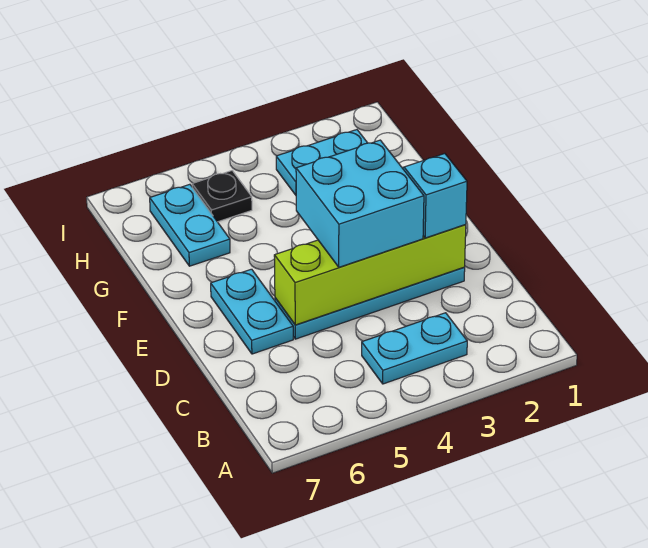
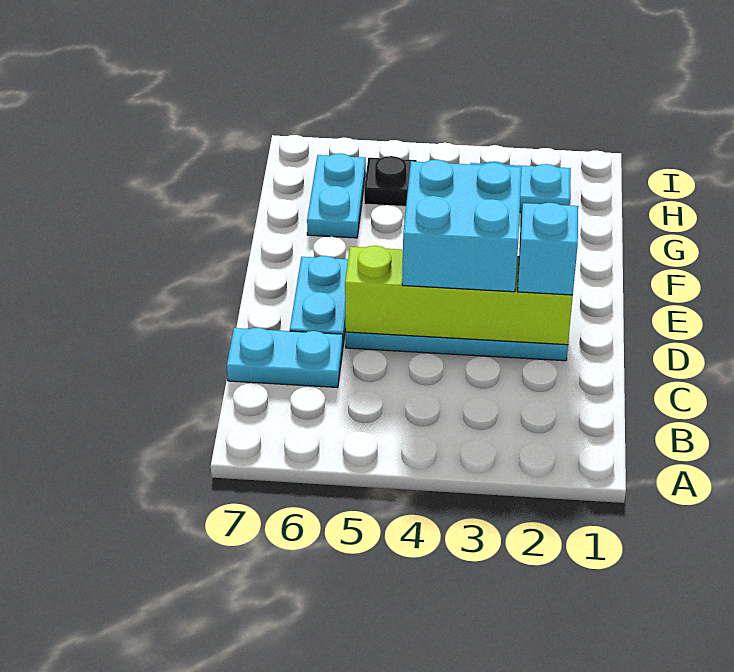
cyan 1x2 plate [362,313,467,384] -> cyan 1x2 plate moved to [227,328,343,388]

